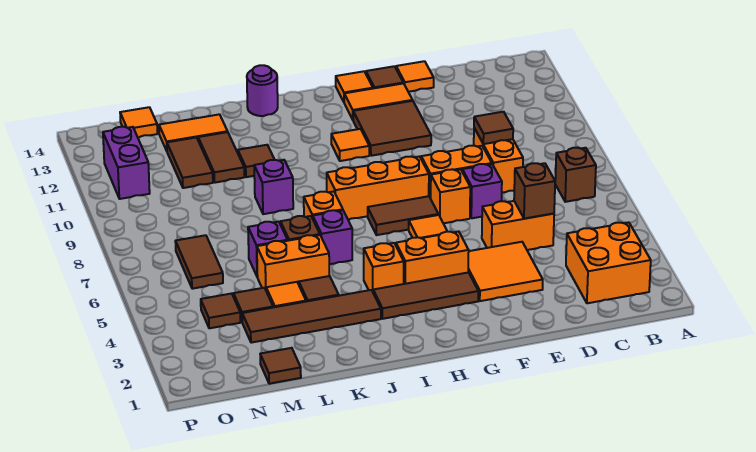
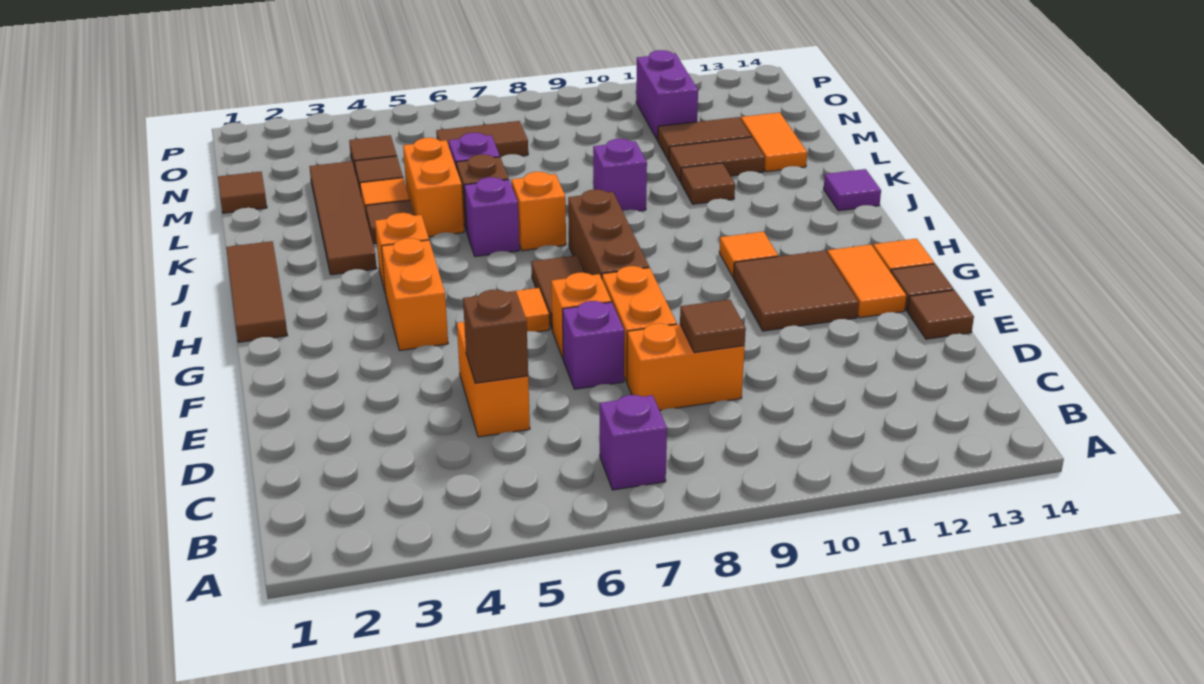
orange 2x2 brick [566,222,651,303] -> none
brown 1x1 brick [555,148,596,202] -> purple 1x1 brick [600,395,667,490]
orange 2x2 tile [468,242,543,301] -> none
orange 1x1 tile [396,61,434,92] -> brown 1x1 tile [908,290,974,339]
brown 1x3 tile [373,272,478,319] -> brown 1x3 tile moved to [226,241,287,342]
orange 1x3 brick [327,157,429,220] -> brown 1x3 brick [568,189,649,278]
purple 1x1 round brick [247,65,278,116] -> purple 1x1 tile [824,169,881,211]
orange 1x1 tile [120,107,157,137] -> none
purple 1x2 brick [103,127,150,199] -> purple 1x2 brick turned to [636,50,698,140]

